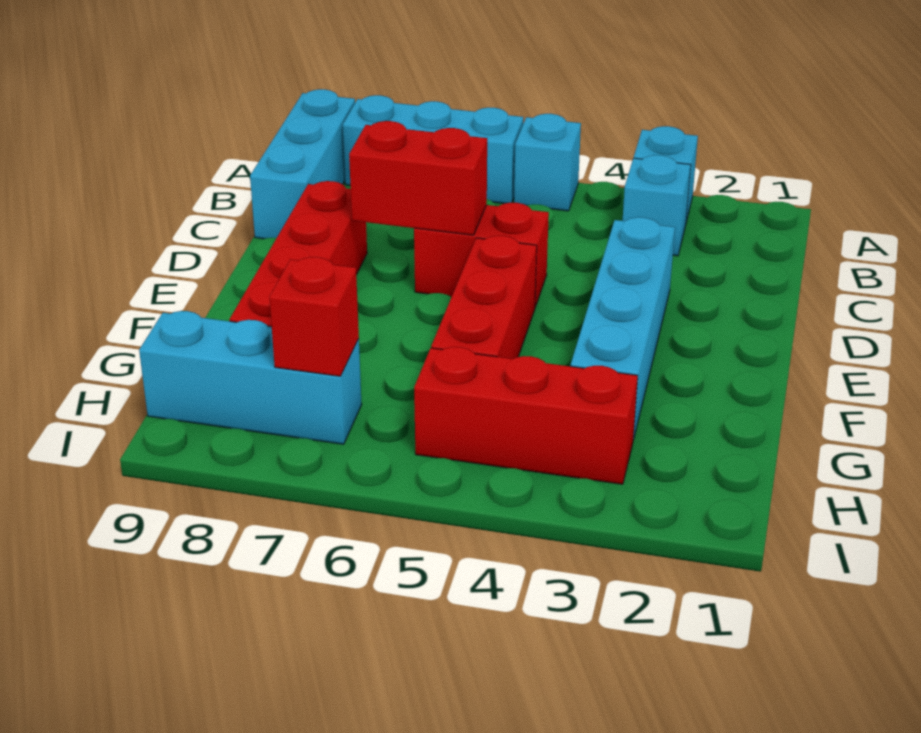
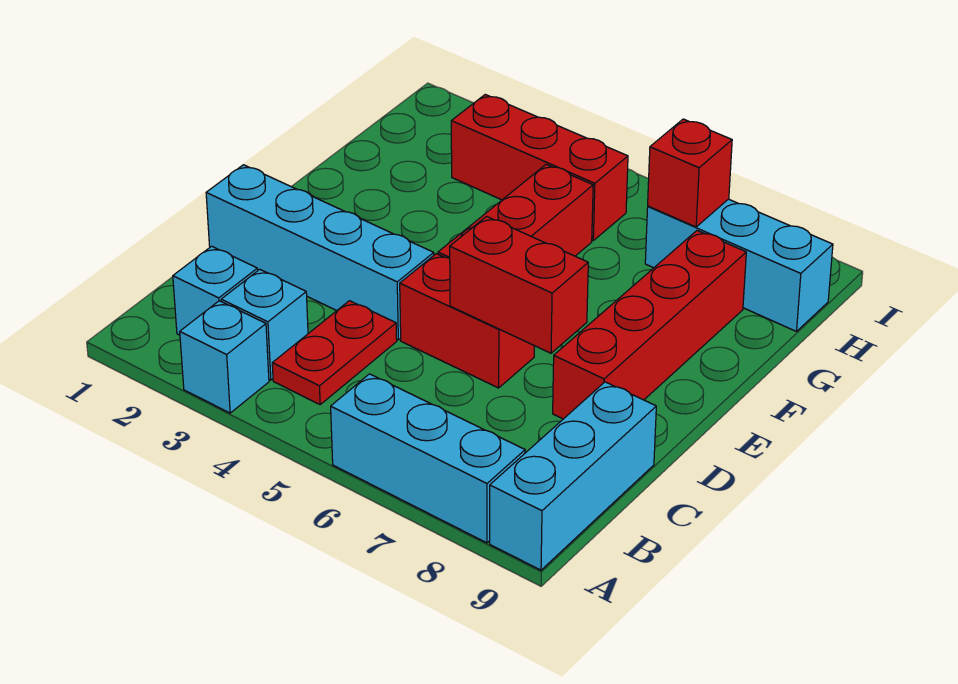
cyan 1x1 brick [514,114,581,211] -> cyan 1x1 brick moved to [173,246,258,335]
none -> red 1x2 plate [272,301,397,404]
cyan 1x4 brick [571,217,675,440] -> cyan 1x4 brick turned to [206,165,434,340]

